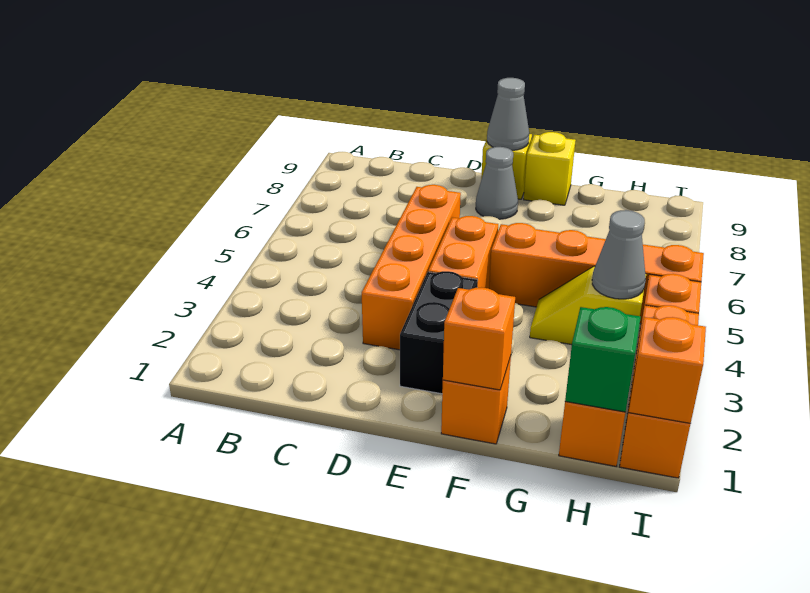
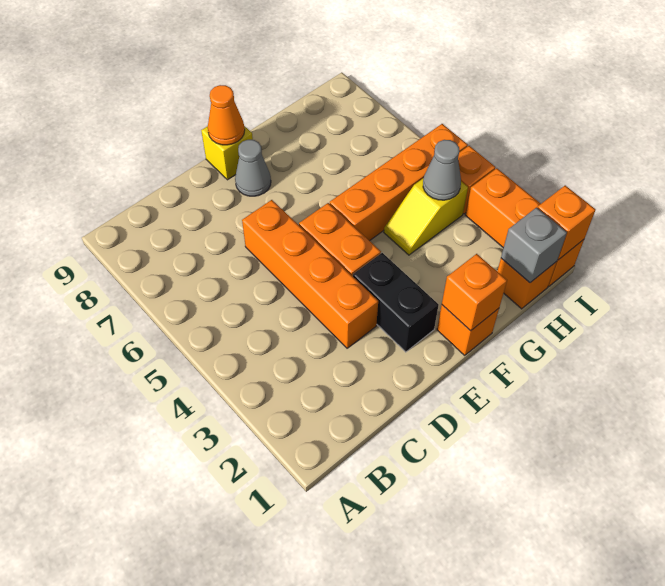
grey 1x1 cone [487,78,529,150] -> orange 1x1 cone [208,85,245,145]
yellow 1x1 brick [524,132,576,205] -> none
green 1x1 brick [565,307,641,412] -> grey 1x1 brick [501,208,567,283]

